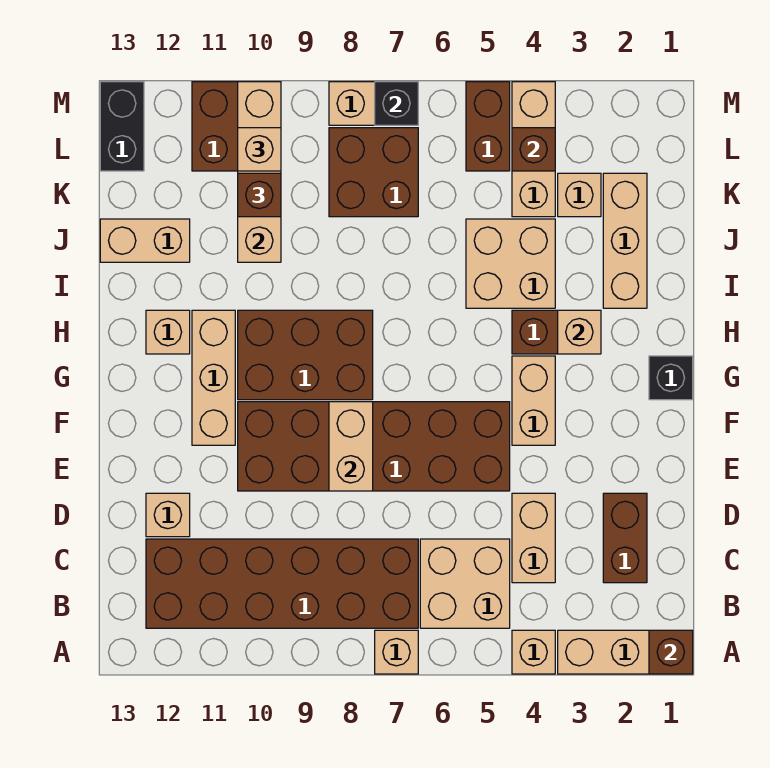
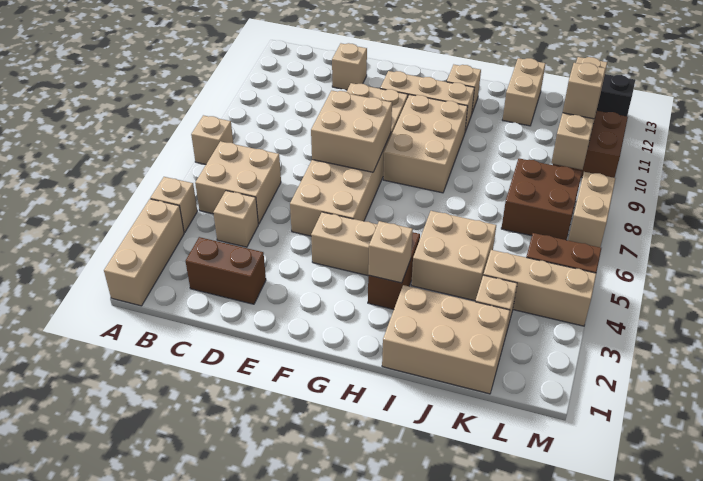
brown 1x1 brick [649,630,693,674] -> none
brown 2x6 brick [146,539,418,628] -> none
tan 1x2 brick [512,493,555,583] -> tan 1x1 brick [213,191,258,247]
brown 2x6 brick [238,402,510,491] -> tan 2x6 brick [290,83,408,236]
tan 1x2 brick [329,402,373,491] -> tan 2x2 brick [311,91,392,172]
black 1x1 brick [649,356,693,400] -> none
brown 2x3 brick [238,310,373,400] -> tan 2x3 brick [383,95,468,193]
tan 1x3 brick [603,173,647,308] -> tan 2x3 brick [382,285,510,394]
tan 1x4 brick [238,82,281,262] -> tan 1x4 brick turned to [551,57,607,170]
brown 1x1 brick [238,173,281,217] -> none
brown 1x1 brick [512,128,555,171] -> none
black 1x1 brick [375,82,418,125] -> none

